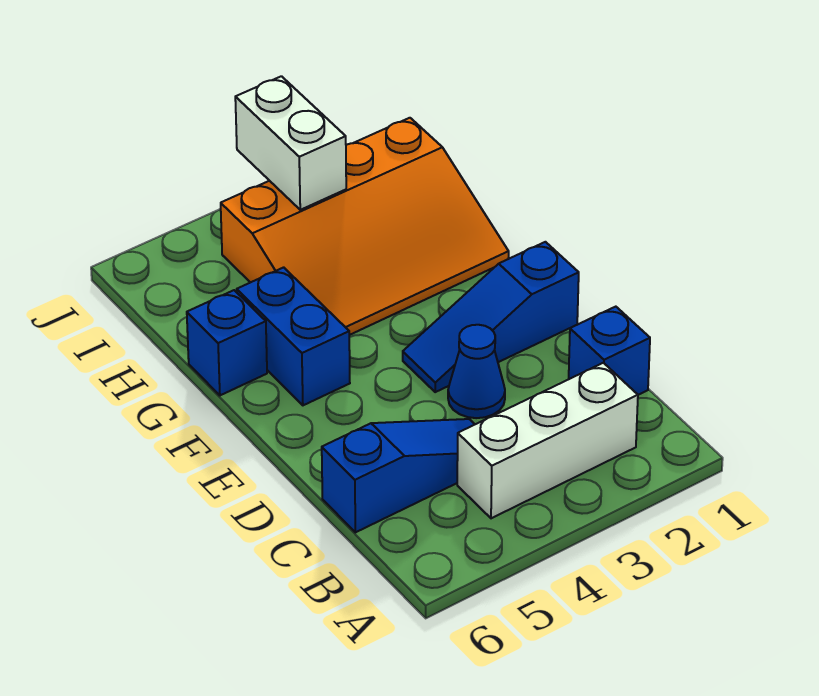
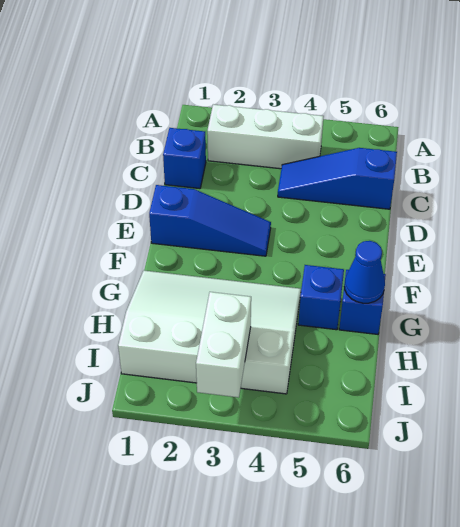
blue 1x1 cone [448,325,505,418] -> blue 1x1 cone moved to [344,241,385,303]
blue 1x2 brick [237,267,350,405] -> blue 1x1 brick [298,265,344,330]
orange 3x4 slope [221,118,509,335] -> white 3x4 slope [118,271,301,394]

